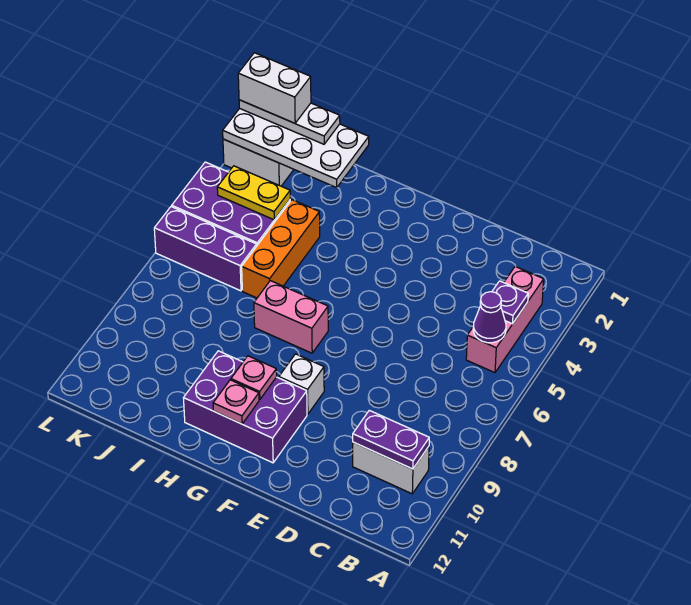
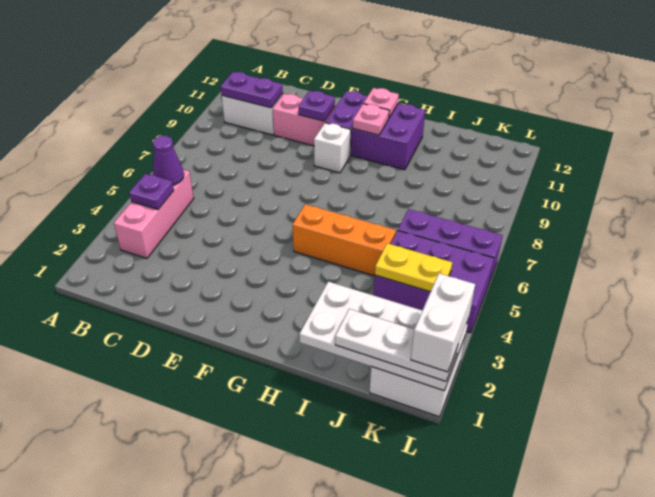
none -> purple 1x1 plate [299,91,335,121]
pink 1x2 brick [254,281,328,353] -> pink 1x2 brick moved to [273,94,335,146]
orange 1x3 brick [242,200,320,298] -> orange 1x3 brick turned to [293,204,396,276]
white 1x2 brick [238,53,311,123] -> white 1x2 brick turned to [411,273,475,372]

